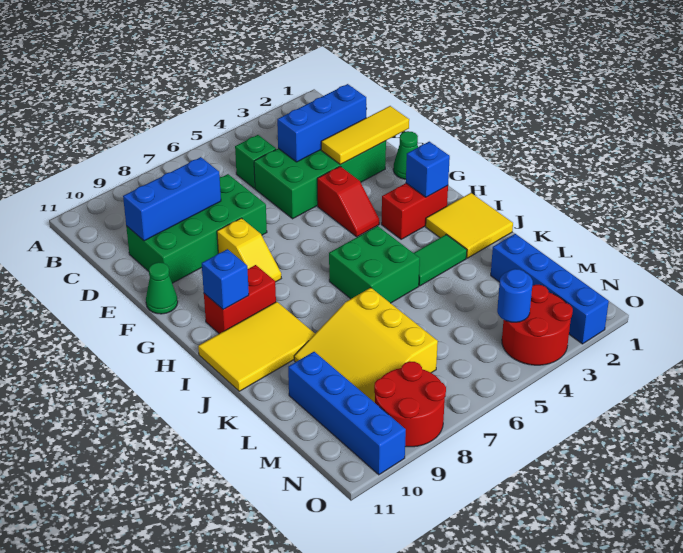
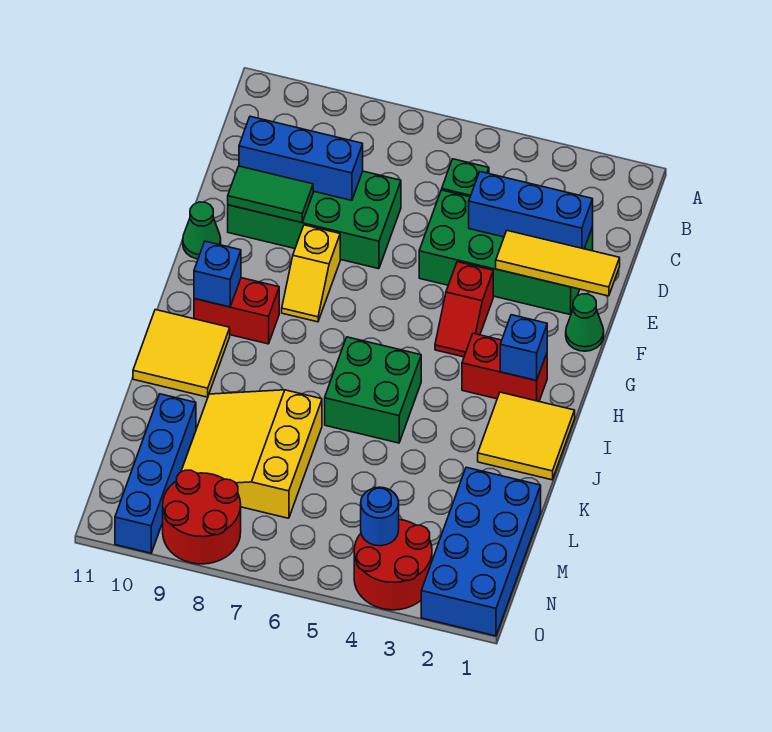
yellow 2x3 tile [198,302,315,391] -> yellow 2x2 tile [133,310,230,397]
green 1x2 tile [414,235,467,286] -> green 1x2 tile moved to [228,166,313,222]
blue 1x4 brick [491,234,609,344] -> blue 2x4 brick [421,467,541,636]

